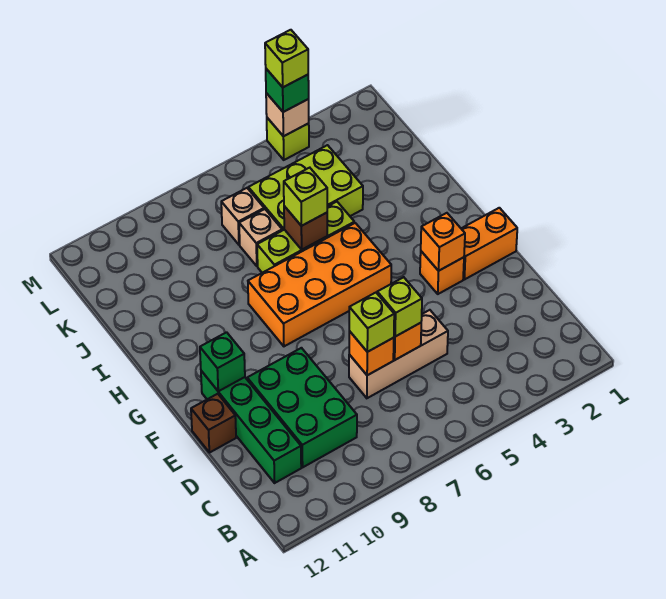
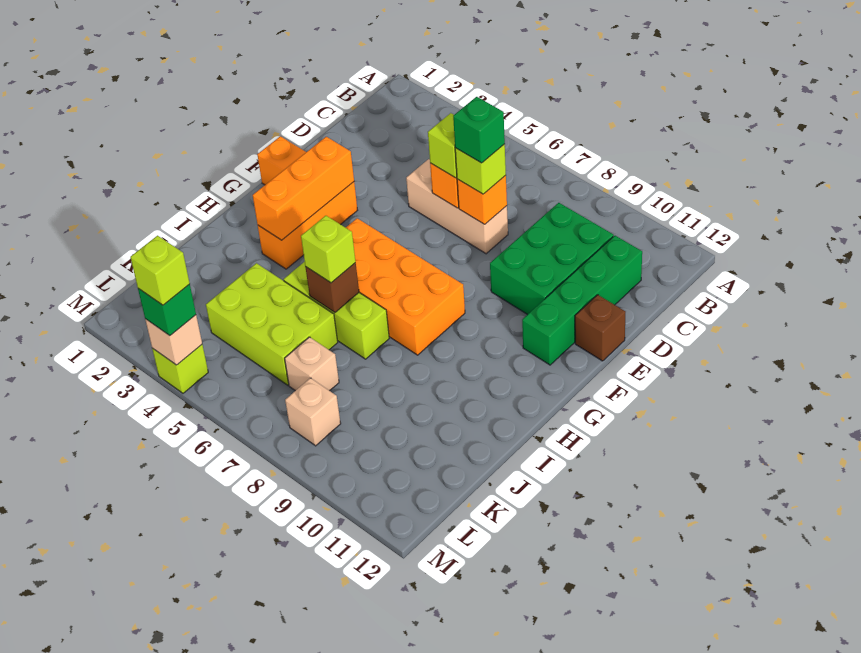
orange 1x1 brick [420,251,464,294] -> orange 1x3 brick [258,182,357,269]
orange 1x1 brick [421,213,465,271] -> orange 1x3 brick [253,137,354,240]
green 1x1 brick [200,332,245,391] -> green 1x1 brick moved to [453,97,505,163]
tan 1x1 brick [239,209,282,266] -> tan 1x1 brick moved to [285,378,341,446]

